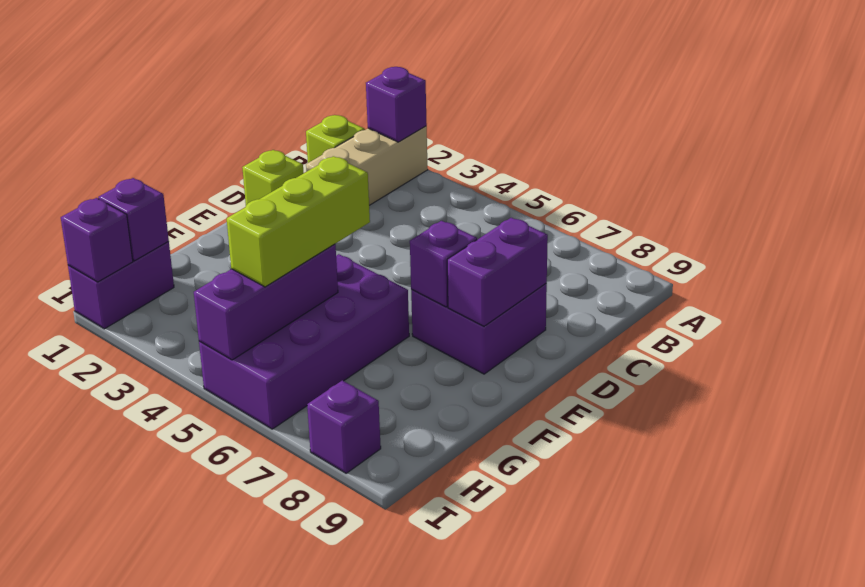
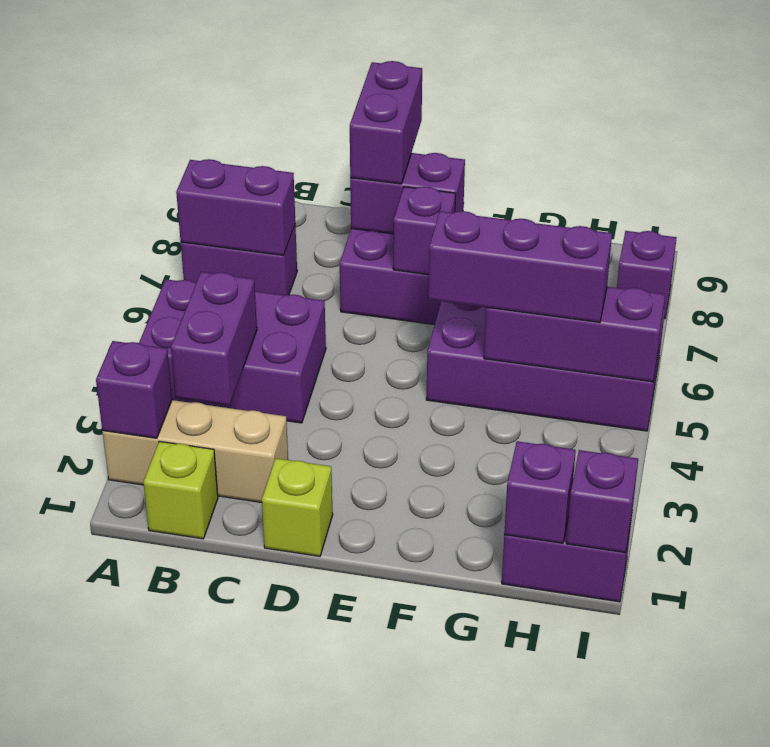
none -> purple 2x3 brick [139,279,326,423]
none -> purple 1x2 brick [181,225,297,295]
none -> purple 1x2 brick [176,159,295,256]
none -> purple 1x2 brick [171,272,257,406]
none -> purple 1x2 brick [350,61,422,184]
lime 1x3 brick [227,156,370,287] -> purple 1x3 brick [428,211,612,323]

